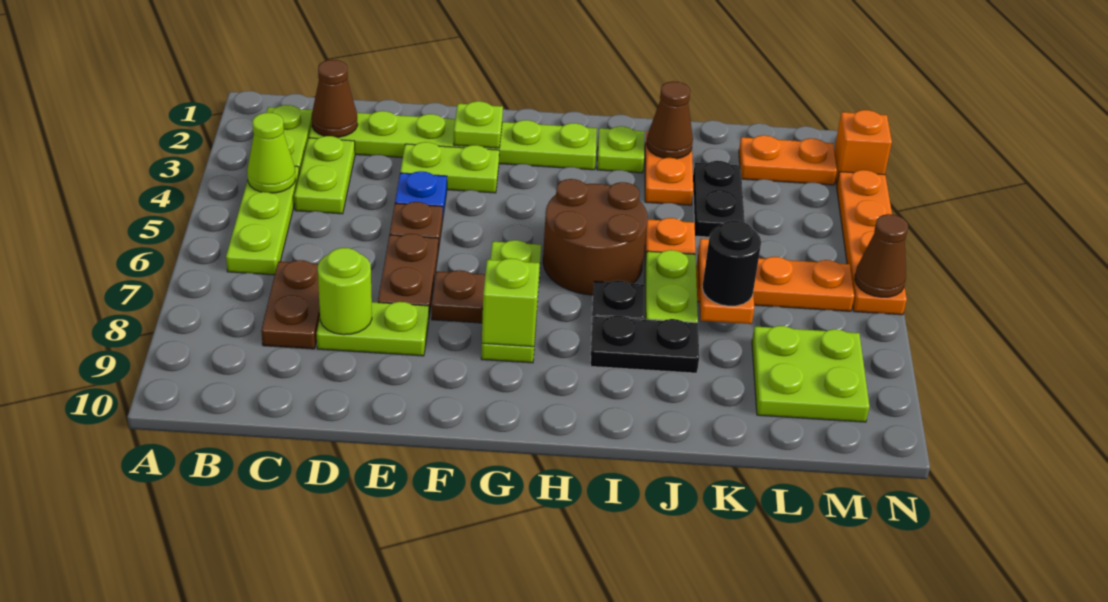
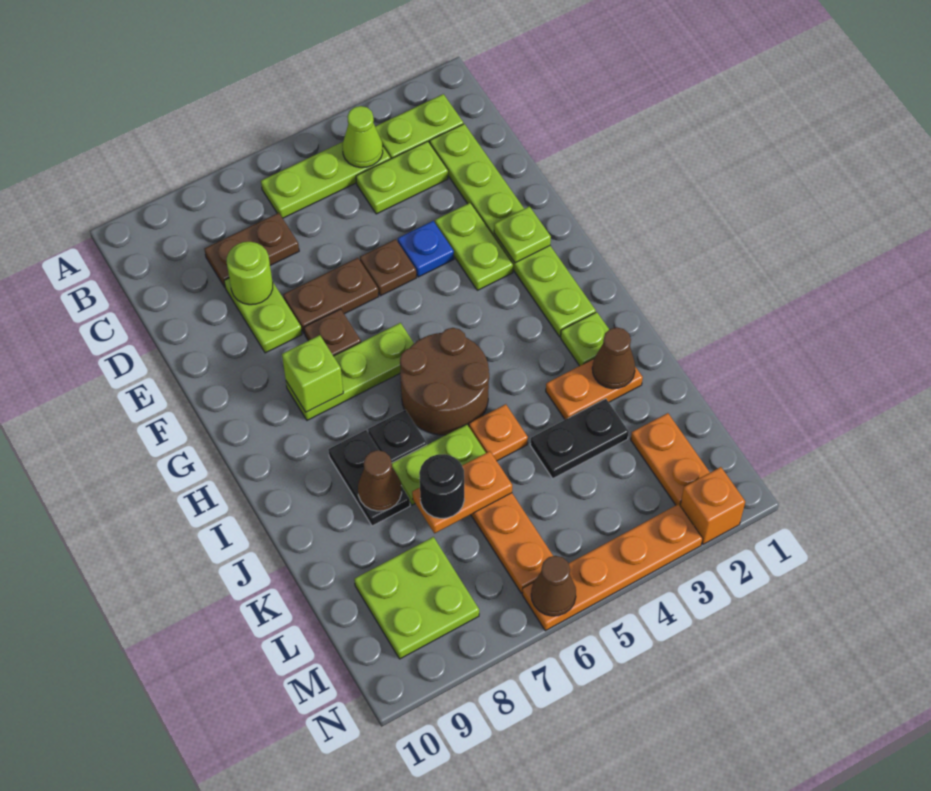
brown 1x1 cone [312,60,358,137] -> brown 1x1 cone moved to [358,450,402,511]

